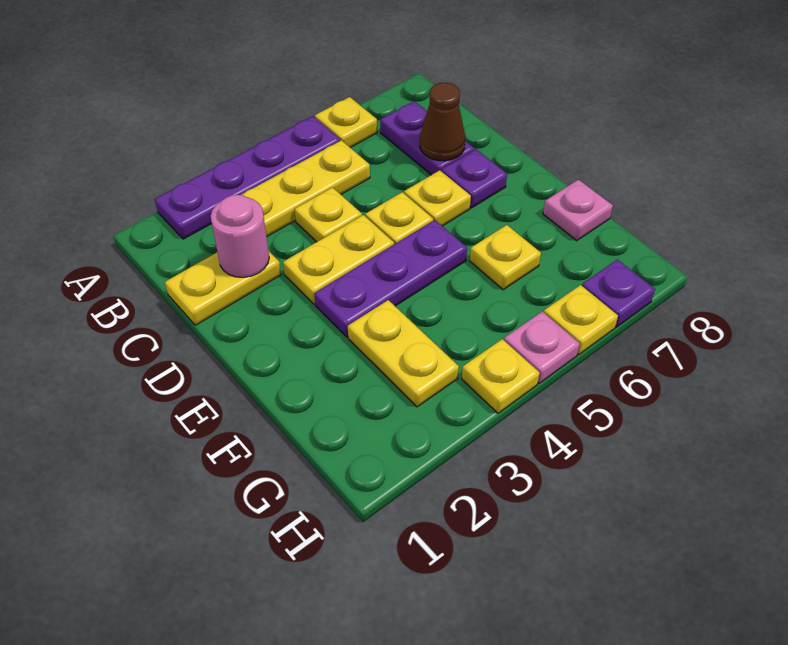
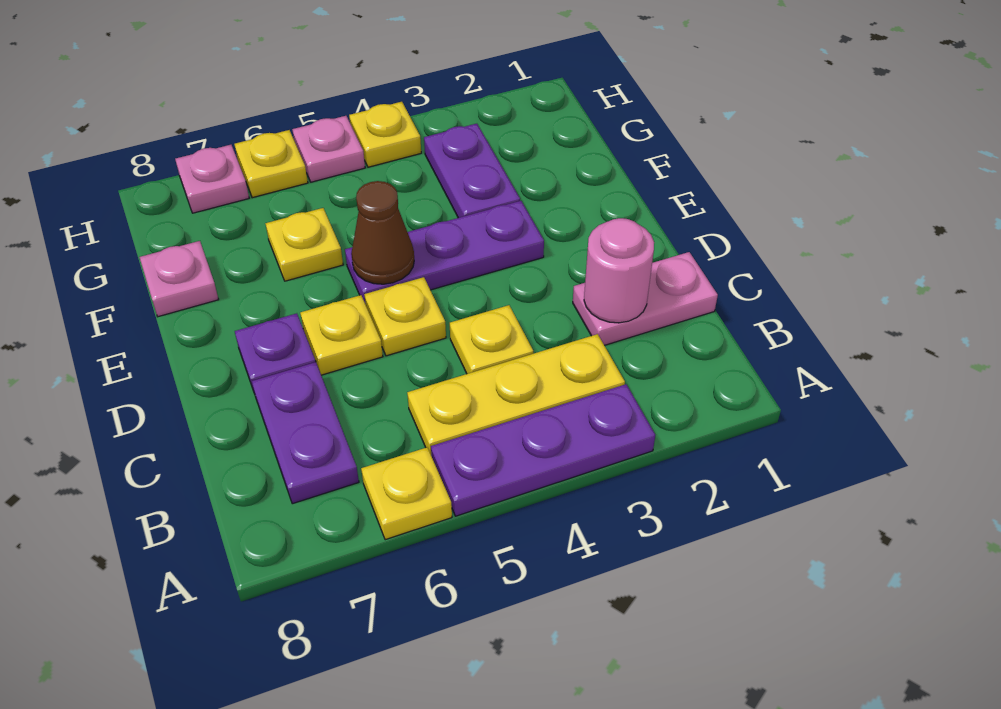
purple 1x4 plate [155,116,340,239] -> purple 1x3 plate [431,384,655,516]
yellow 1x2 plate [165,252,281,325] -> pink 1x2 plate [573,252,718,345]
brown 1x1 cone [420,83,465,161] -> brown 1x1 cone moved to [351,181,414,284]
yellow 1x2 plate [283,215,394,304] -> none
yellow 1x2 plate [348,300,459,407] -> purple 1x2 plate [424,124,520,218]
purple 1x1 plate [582,260,655,327] -> pink 1x1 plate [175,145,249,213]

